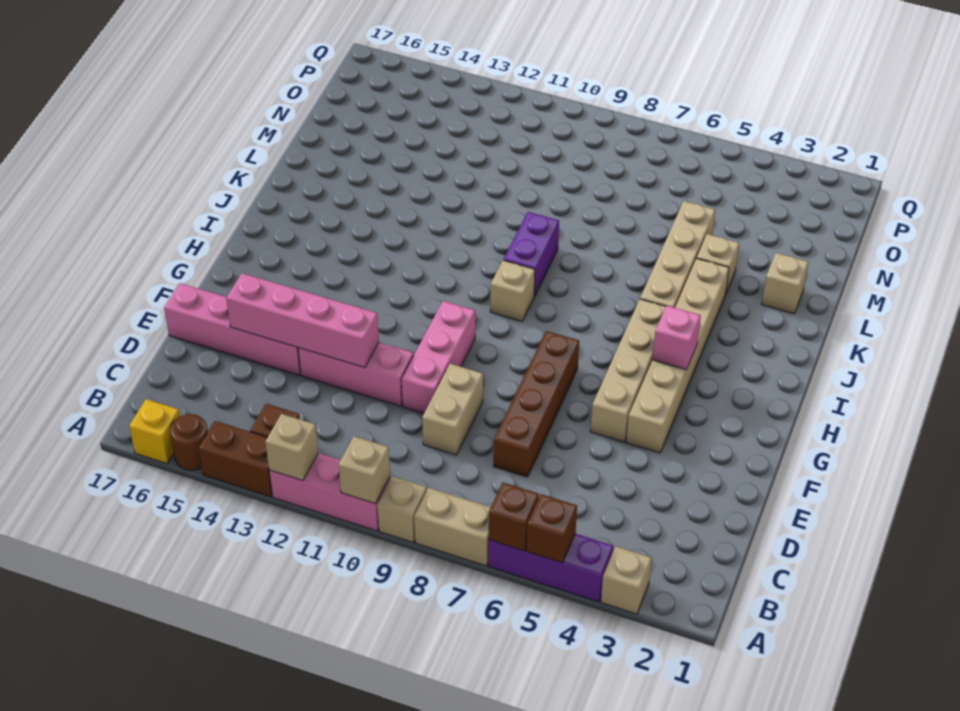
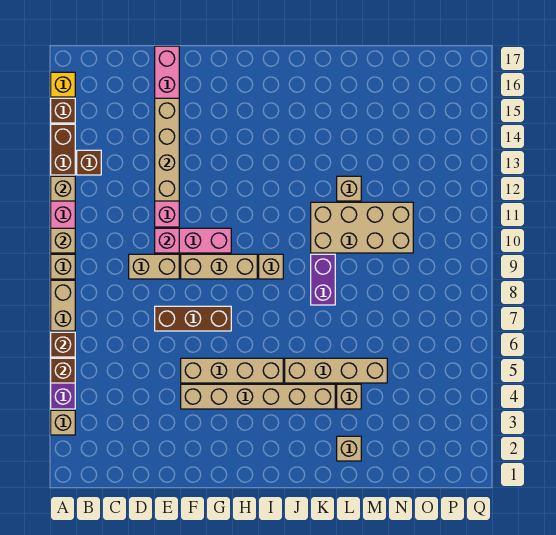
brown 1x1 round brick [170,414,208,470] -> brown 1x1 brick [51,98,75,123]
brown 1x4 brick [494,331,579,477] -> brown 1x3 brick [155,306,231,331]
pink 1x4 brick [226,273,379,368] -> tan 1x4 brick [155,98,179,201]
none -> tan 1x3 brick [181,254,257,279]
pink 1x1 brick [652,306,701,370] -> pink 1x1 brick moved to [155,228,179,253]
purple 1x2 brick [503,212,559,296] -> purple 1x2 brick turned to [311,254,335,305]
none -> tan 2x4 brick [311,202,413,253]
none -> tan 1x1 brick [337,176,361,201]

